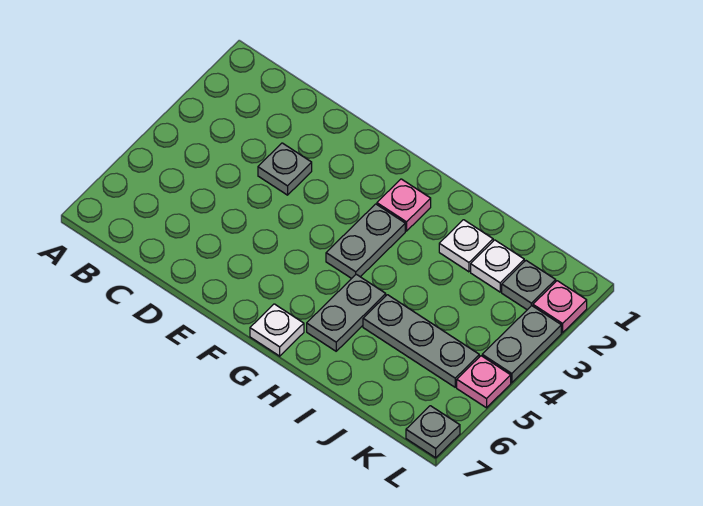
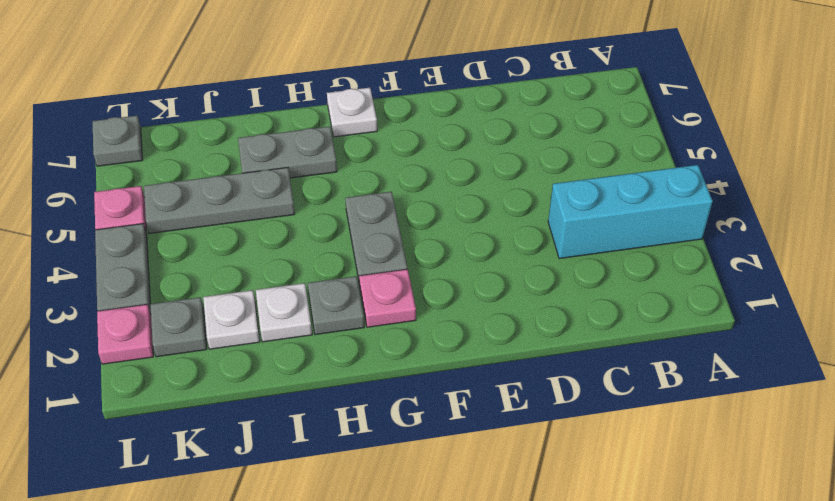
none -> cyan 1x3 brick [548,165,713,259]
grey 1x1 plate [258,143,312,195] -> grey 1x1 plate moved to [308,276,364,335]
grey 1x2 plate [307,274,386,351] -> grey 1x2 plate turned to [238,127,337,178]

